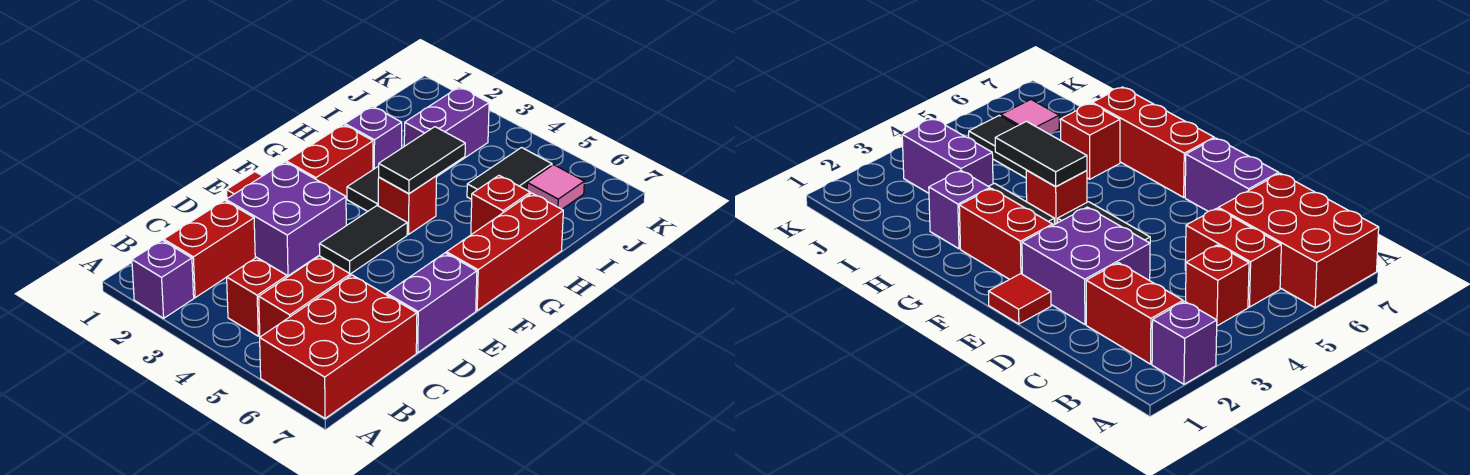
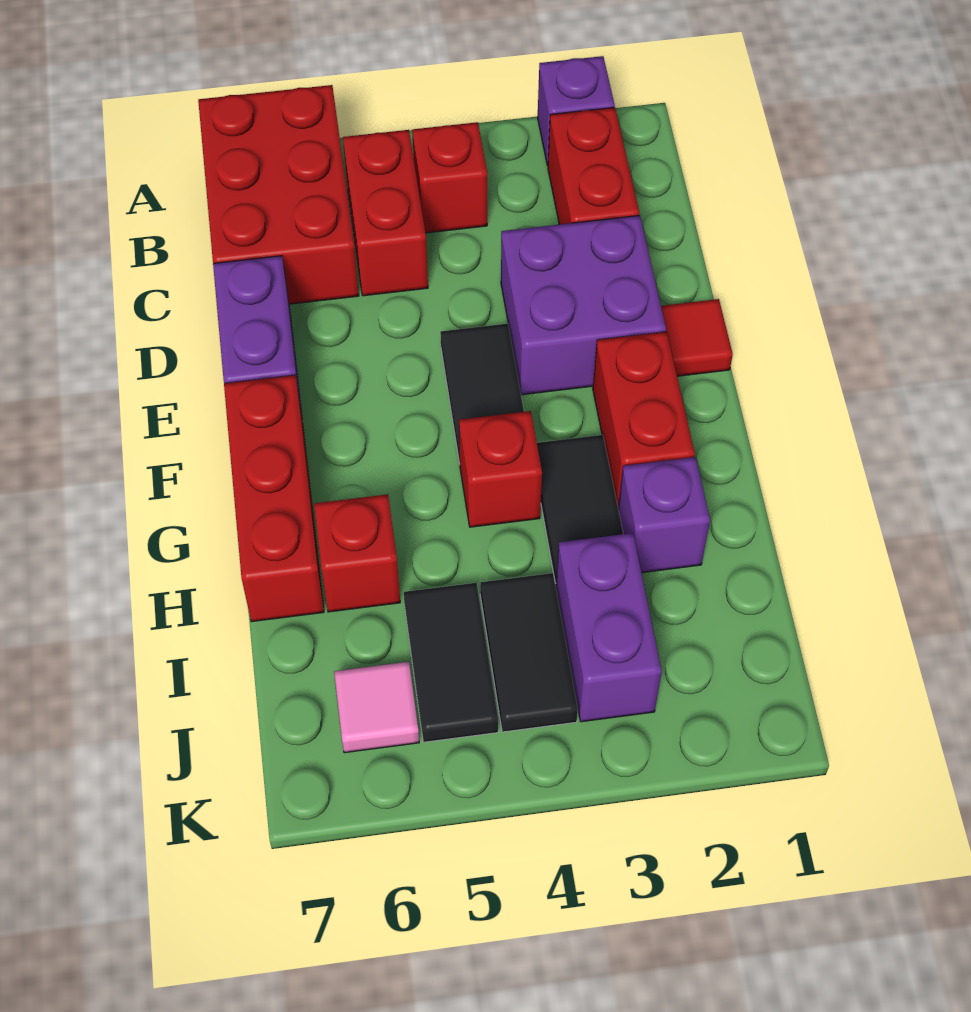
black 1x2 tile [379,127,465,194] -> black 1x2 tile moved to [480,573,578,732]

